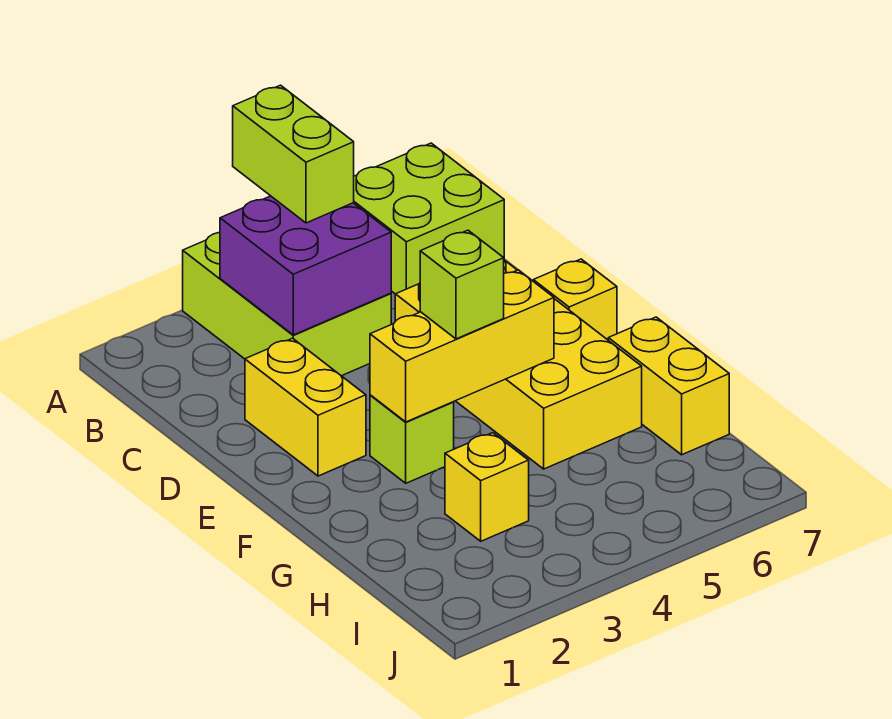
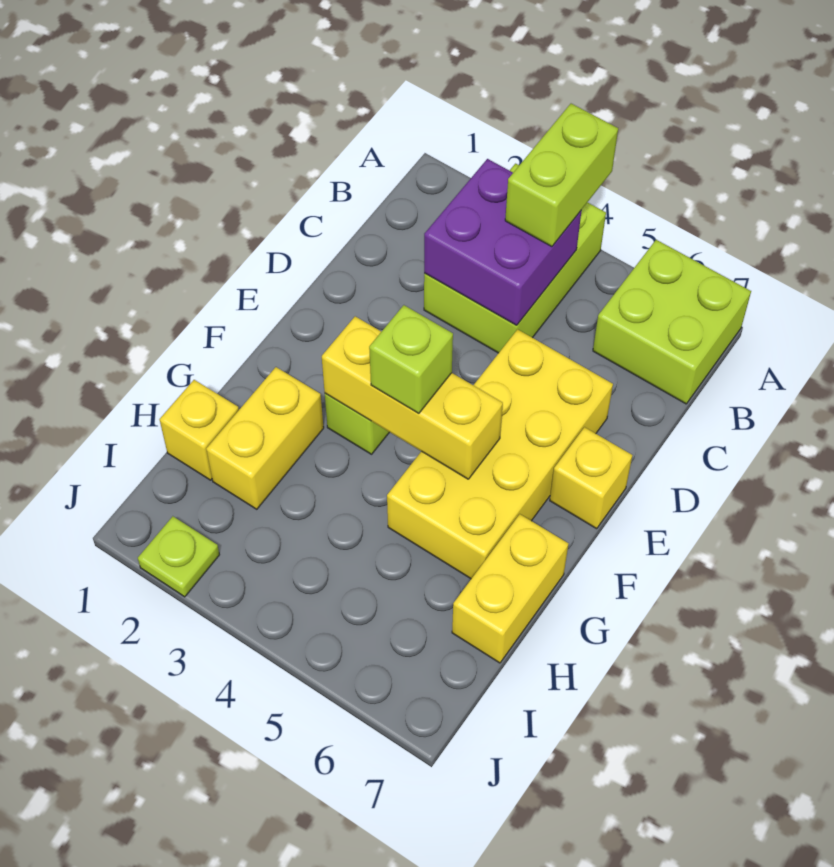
yellow 1x2 brick [245,338,366,476] -> yellow 1x2 brick moved to [206,367,324,509]
yellow 1x1 brick [445,433,529,541] -> yellow 1x1 brick moved to [160,380,239,480]
none -> lime 1x1 plate [138,516,219,597]

